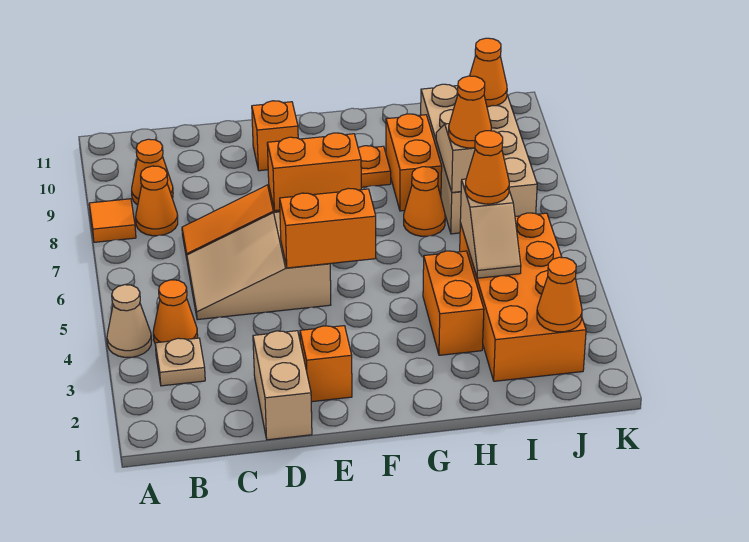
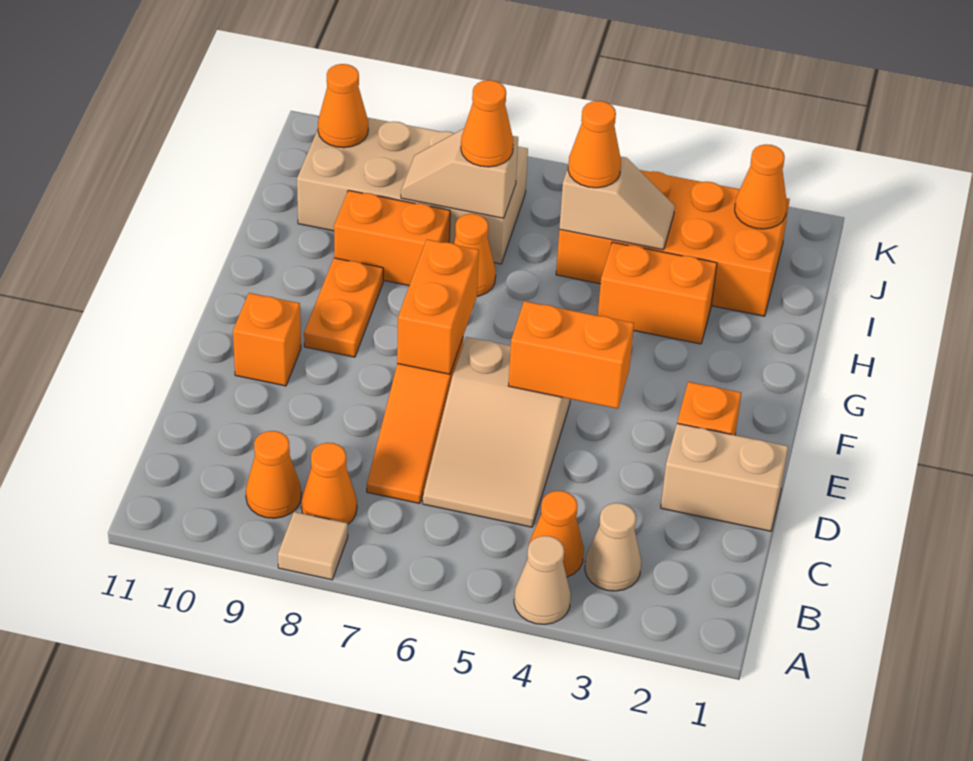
orange 1x1 tile [89,199,136,242] -> tan 1x1 tile [278,512,348,580]
tan 1x1 plate [155,338,205,386] -> tan 1x1 cone [585,503,641,591]
orange 1x2 brick [280,188,376,268] -> orange 1x2 brick turned to [508,301,634,409]

